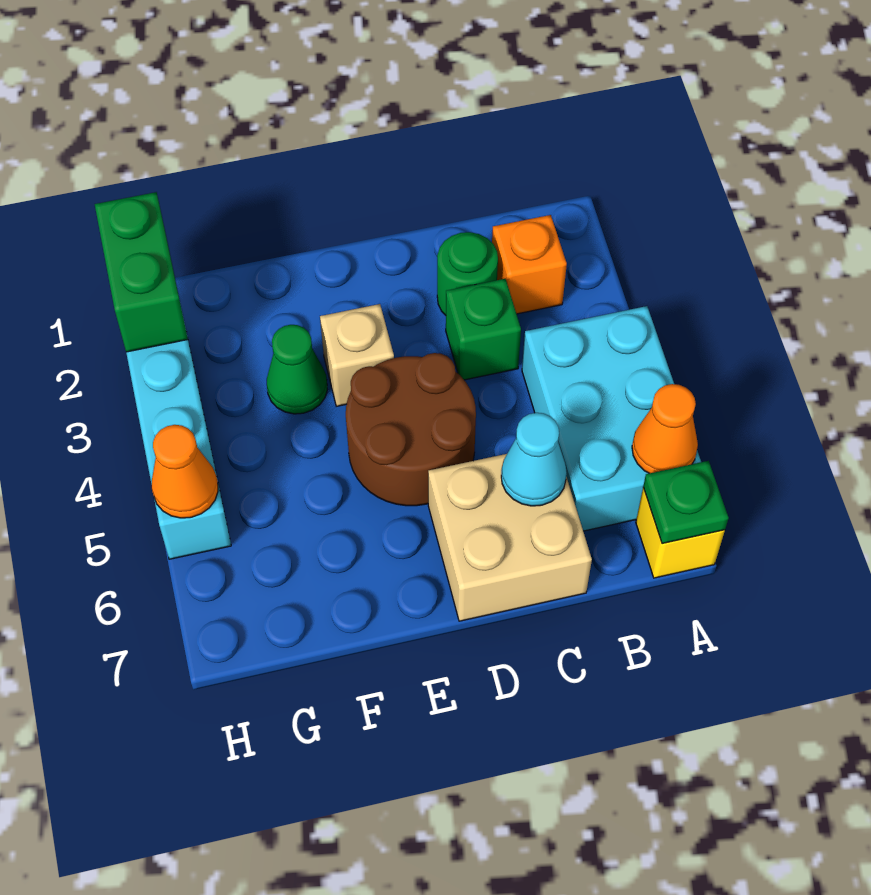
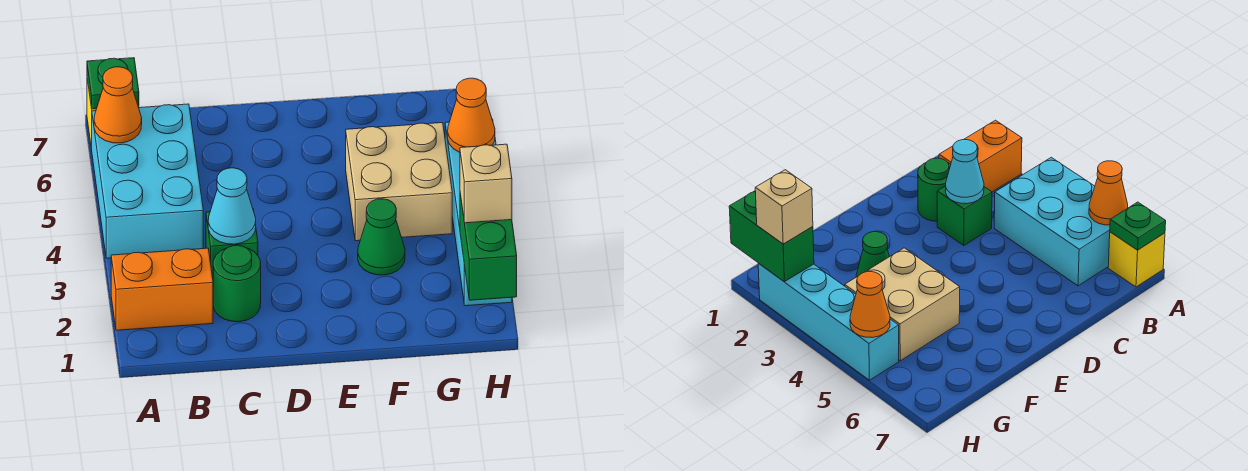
orange 1x1 brick [492,215,567,314] -> orange 1x2 brick [111,248,213,330]
tan 2x2 brick [428,454,592,621] -> tan 2x2 brick moved to [346,123,452,241]
cyan 1x1 cone [501,413,567,506] -> cyan 1x1 cone moved to [208,168,256,244]
brown 2x2 round brick [346,353,476,506] -> none
tan 1x1 brick [320,304,394,406] -> tan 1x1 brick moved to [460,144,512,223]

